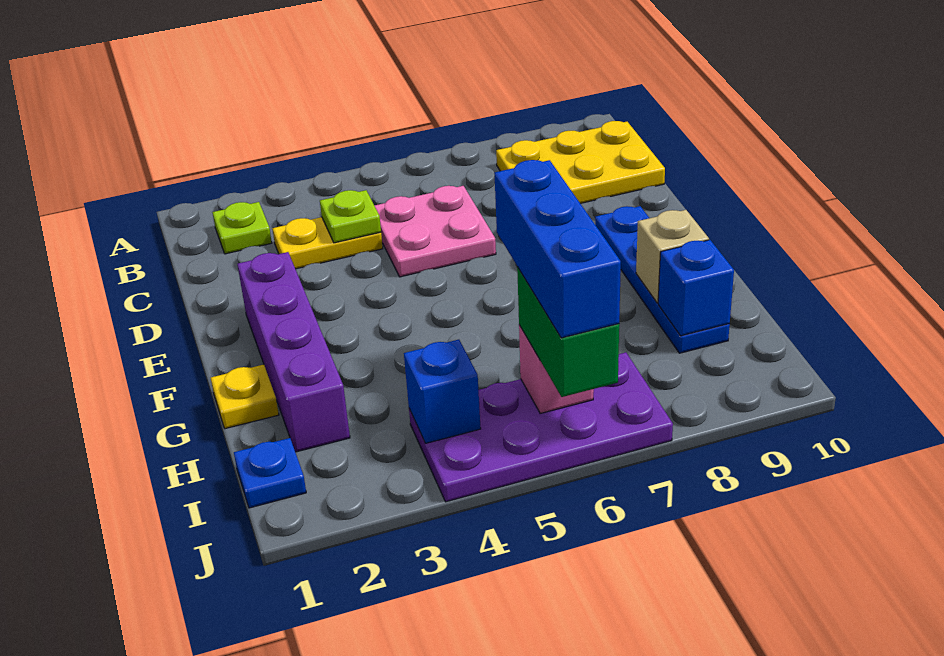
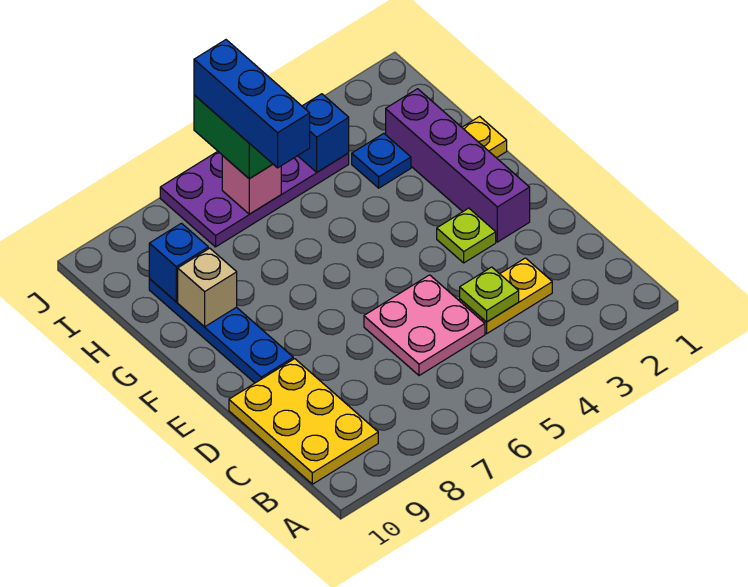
lime 1x1 plate [212,202,272,254] -> lime 1x1 plate moved to [437,208,496,263]
yellow 2x3 plate [496,121,665,203] -> yellow 2x3 plate turned to [229,359,378,484]
blue 1x1 plate [234,438,306,508] -> blue 1x1 plate moved to [352,134,411,188]

